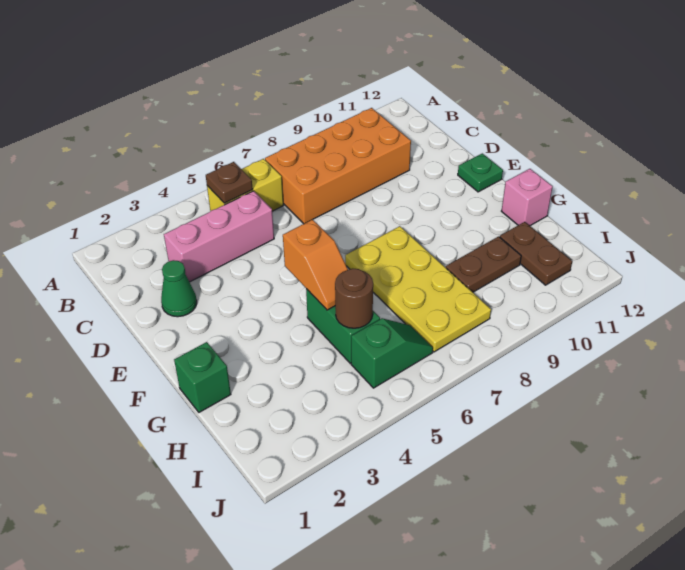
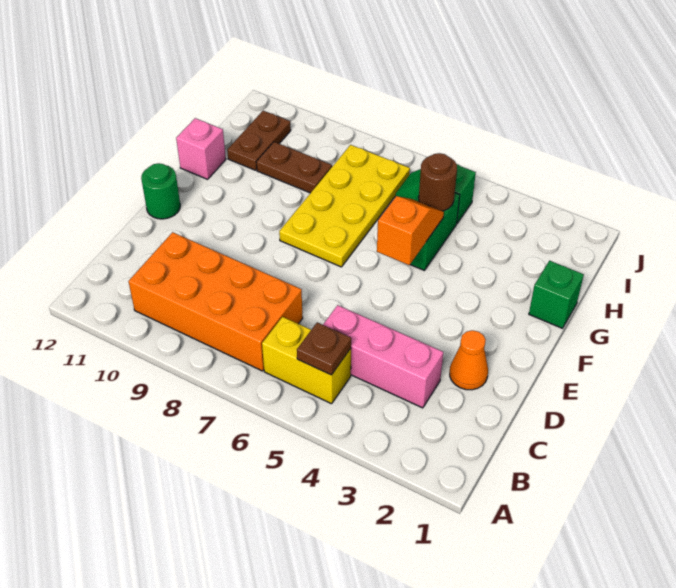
green 1x1 cone [161,260,197,317] -> orange 1x1 cone [450,330,488,390]
green 1x1 plate [458,153,503,192] -> green 1x1 round brick [141,163,180,219]

